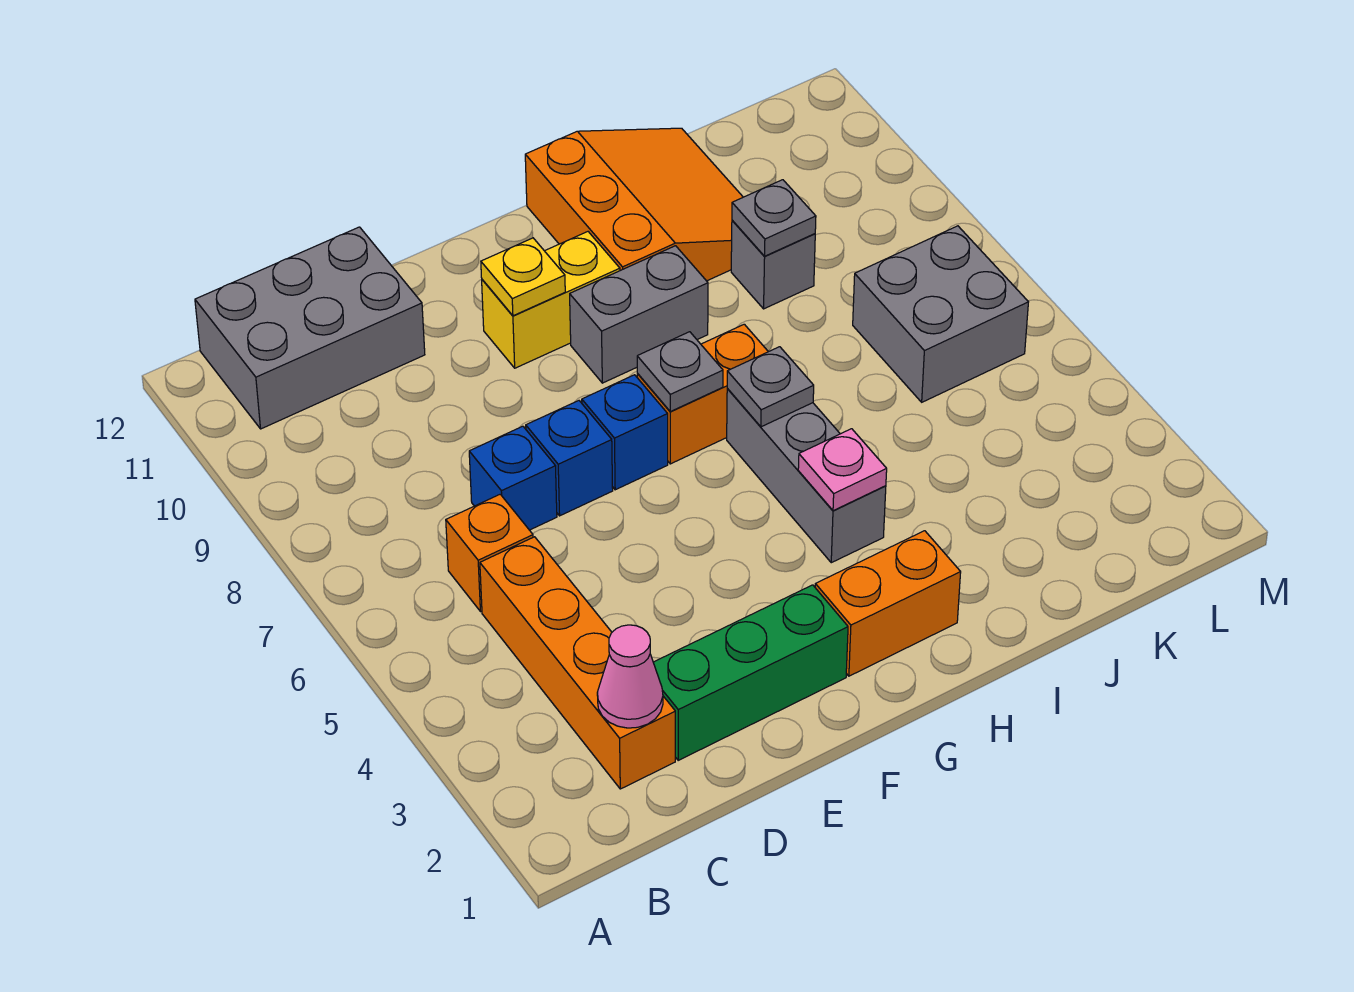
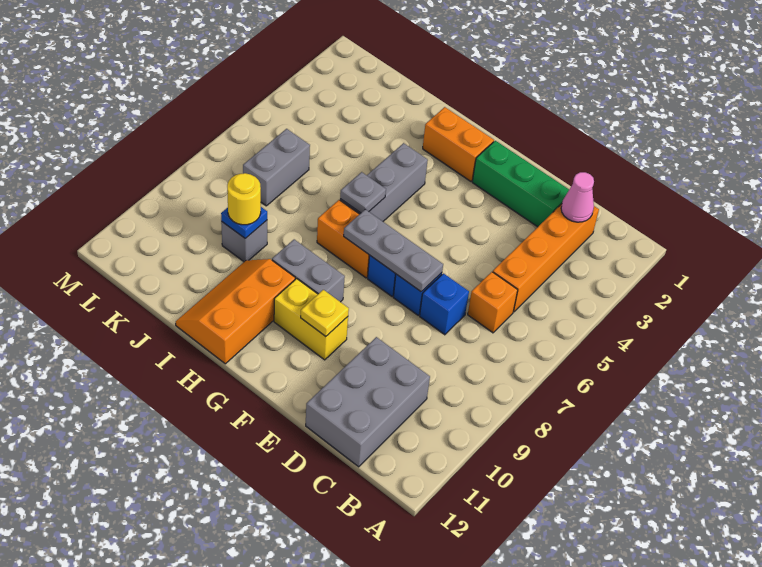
grey 2x3 brick [195,227,425,429] -> grey 2x3 brick turned to [306,337,430,467]
grey 1x1 plate [637,332,723,412] -> grey 1x3 plate [344,209,443,292]
pink 1x1 plate [798,429,887,511] -> none
orange 3x3 slope [525,128,743,281] -> orange 2x3 slope [176,259,295,364]
grey 1x1 plate [732,180,816,256] -> blue 1x1 plate [221,207,267,238]
none -> yellow 1x1 round brick [227,173,261,225]
grey 2x2 brick [853,226,1028,402] -> grey 1x2 brick [243,129,310,206]

